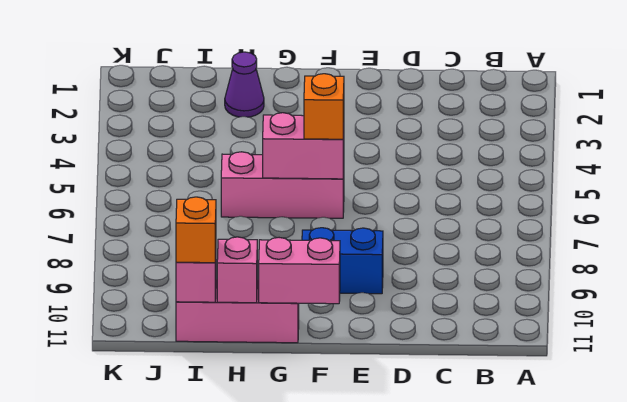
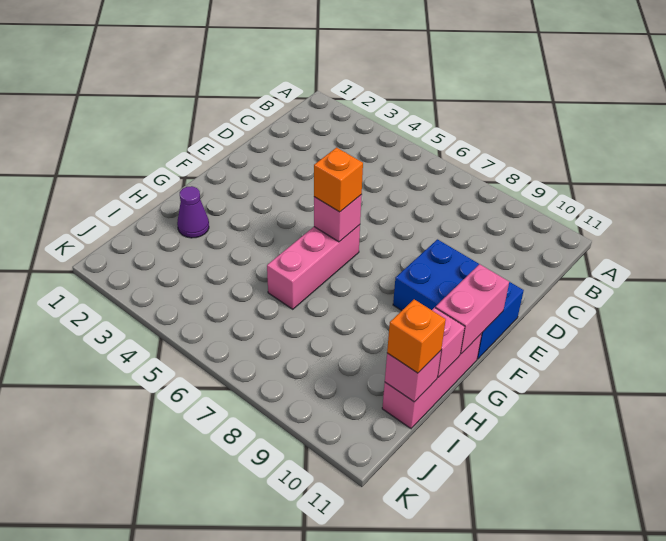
blue 1x2 brick [302,228,383,294] -> blue 2x3 brick [393,239,524,359]
pink 1x2 brick [263,113,344,179] -> pink 1x1 brick [314,195,362,242]

